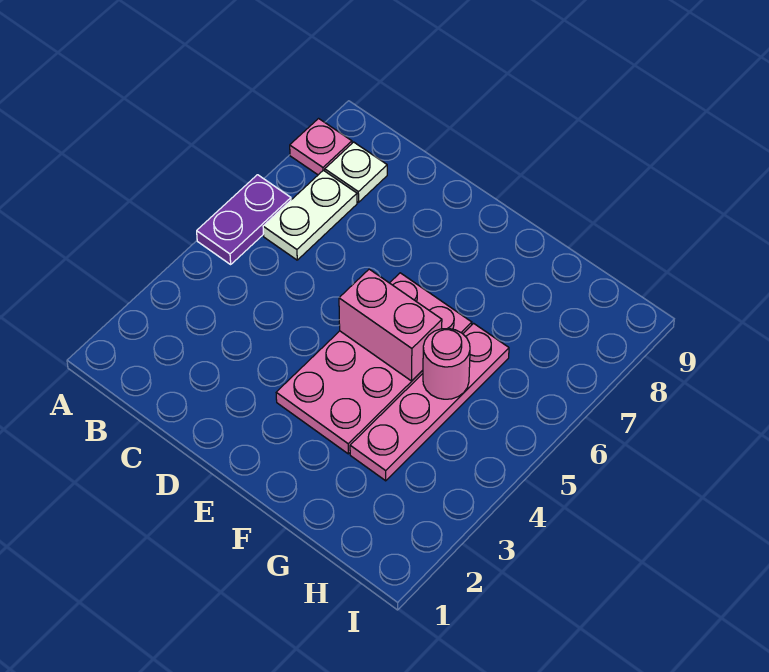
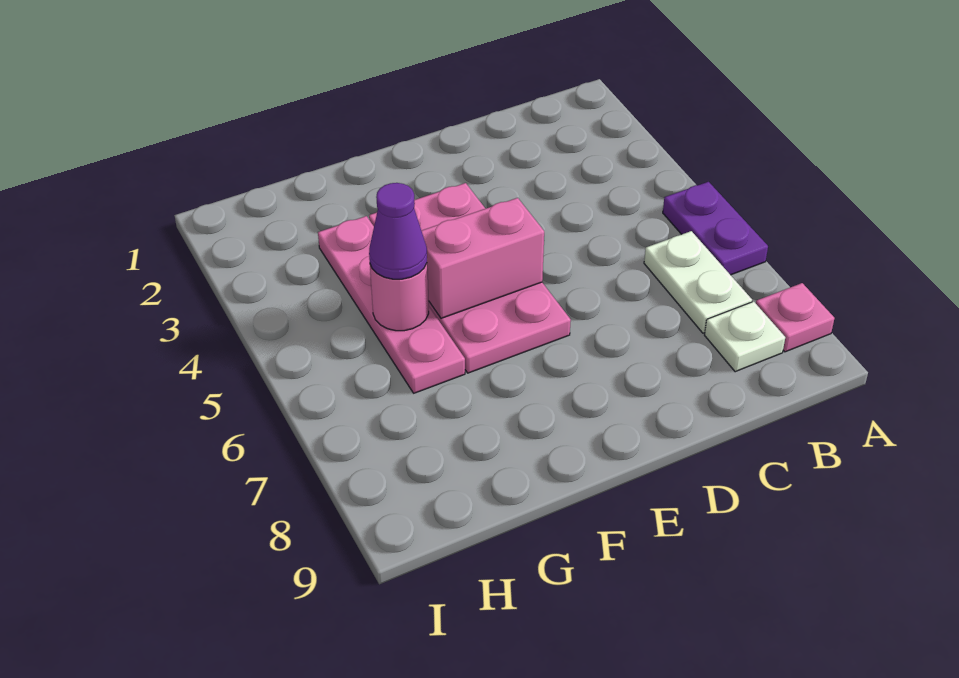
none -> purple 1x1 cone [369,183,427,279]

